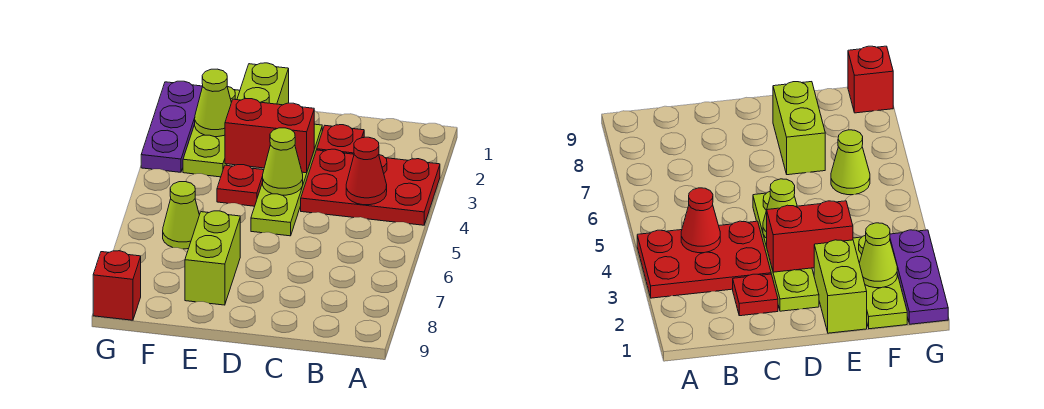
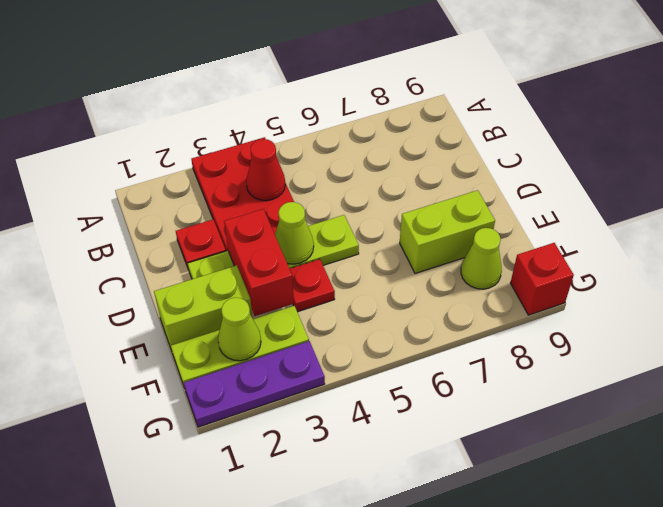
lime 1x1 cone [163,182,199,249] -> lime 1x1 cone moved to [461,228,502,289]

